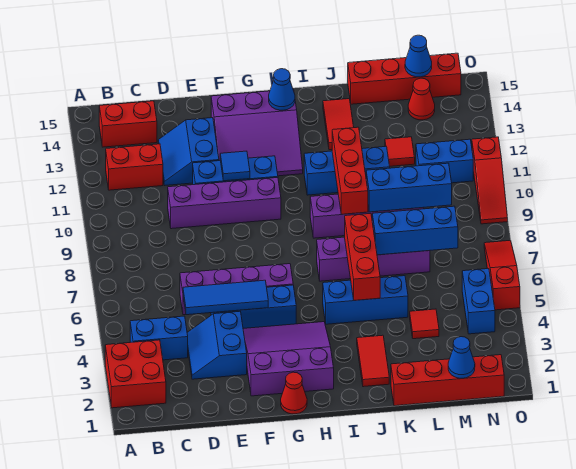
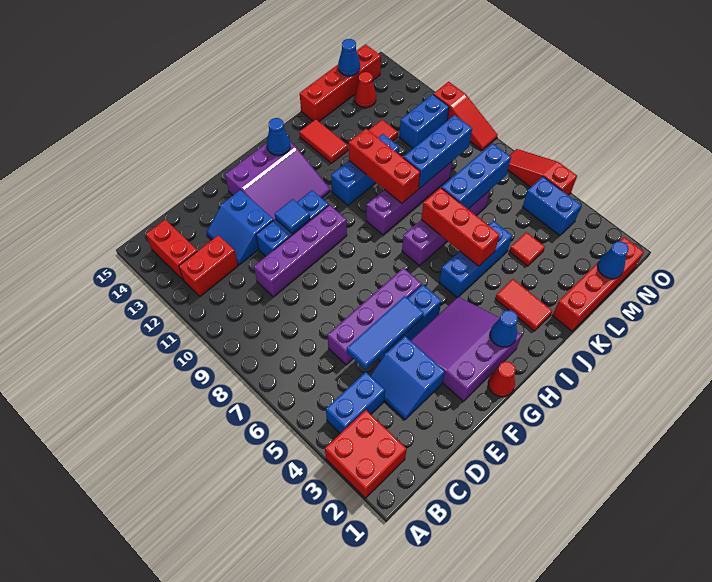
red 1x2 brick [99,101,157,147] -> red 1x2 brick turned to [146,220,198,280]
none -> blue 1x1 cone [490,310,518,347]

